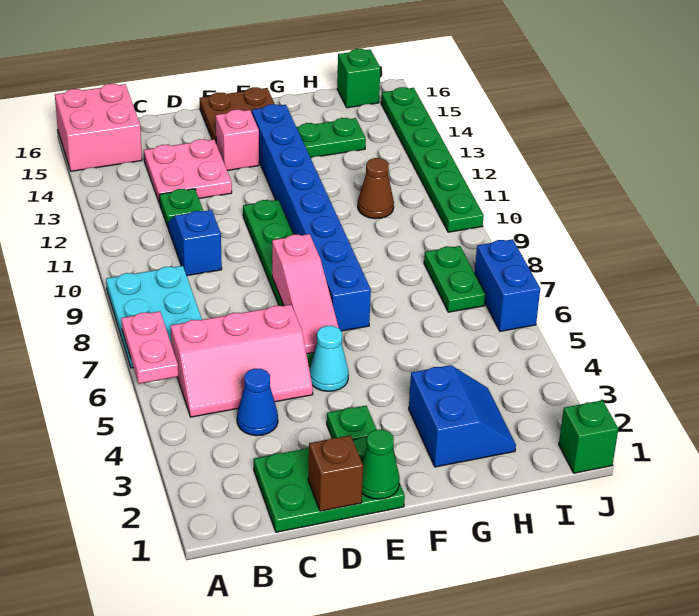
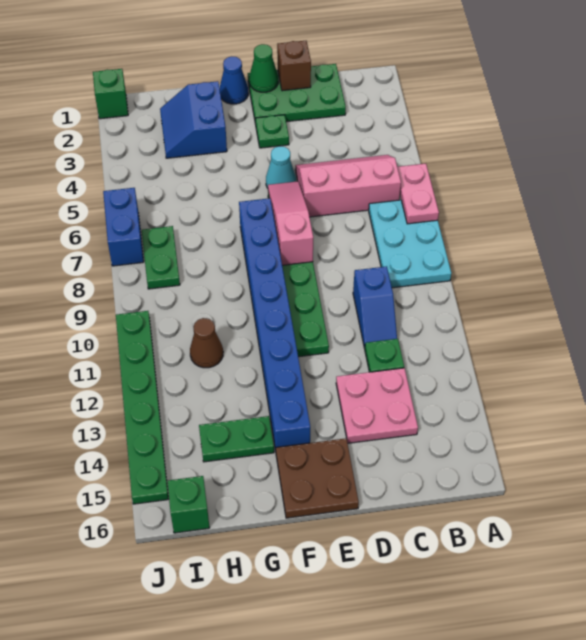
pink 2x2 brick [55,84,142,171] -> none
blue 1x1 cone [237,369,278,436] -> blue 1x1 cone moved to [220,57,248,104]
pink 1x1 brick [216,110,259,171] -> none

